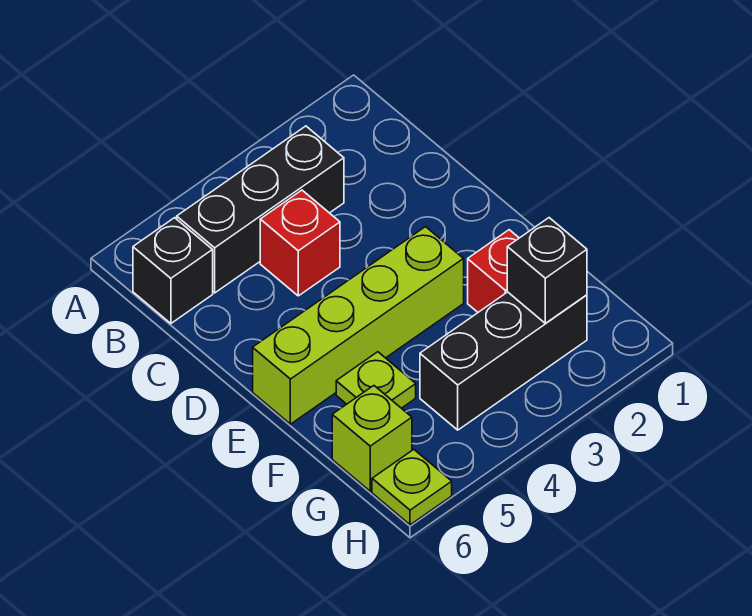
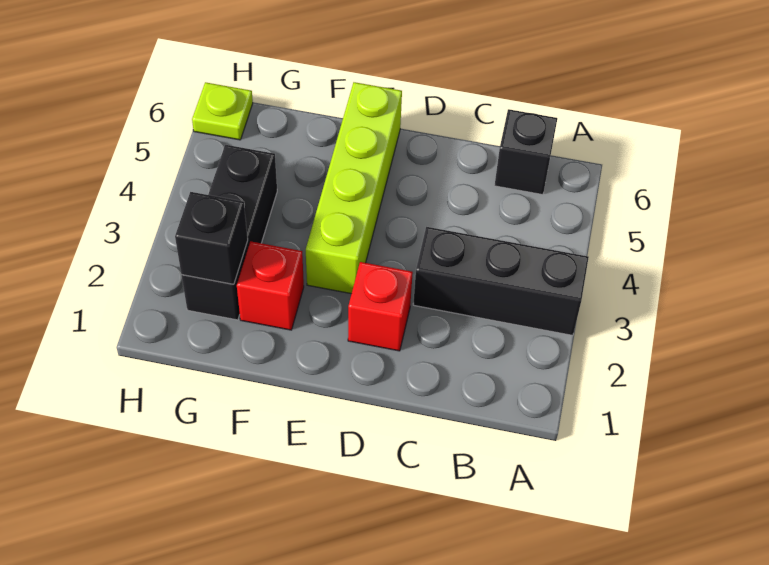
black 1x3 brick [177,126,344,293] -> black 1x3 brick turned to [413,227,589,335]
red 1x1 brick [260,190,340,296] -> red 1x1 brick moved to [348,262,413,351]
lime 1x1 plate [336,352,416,408] -> none
lime 1x1 brick [332,386,412,491] -> none

